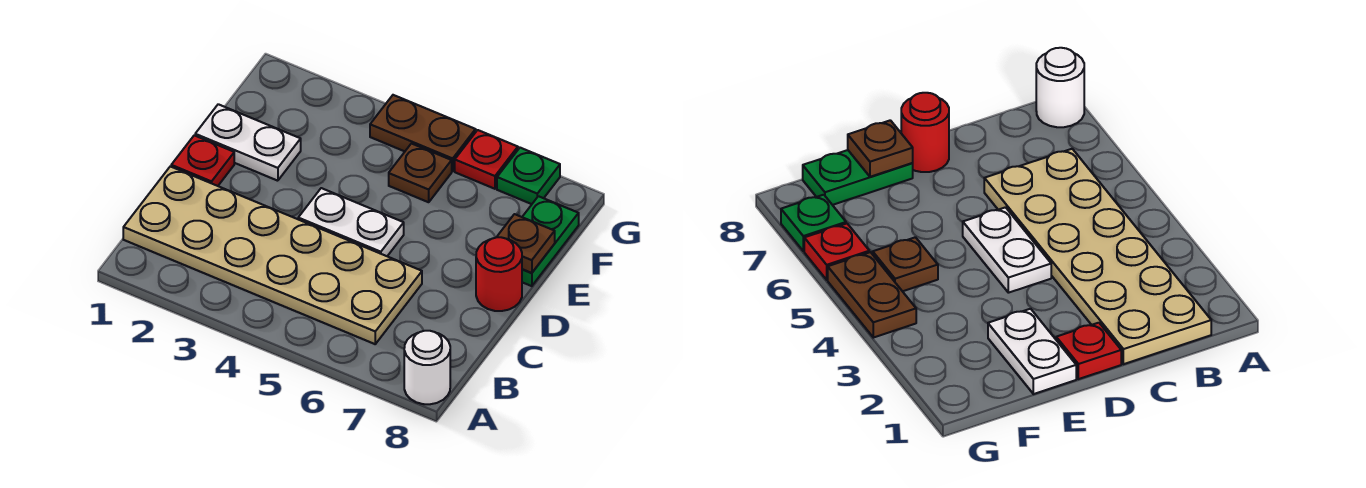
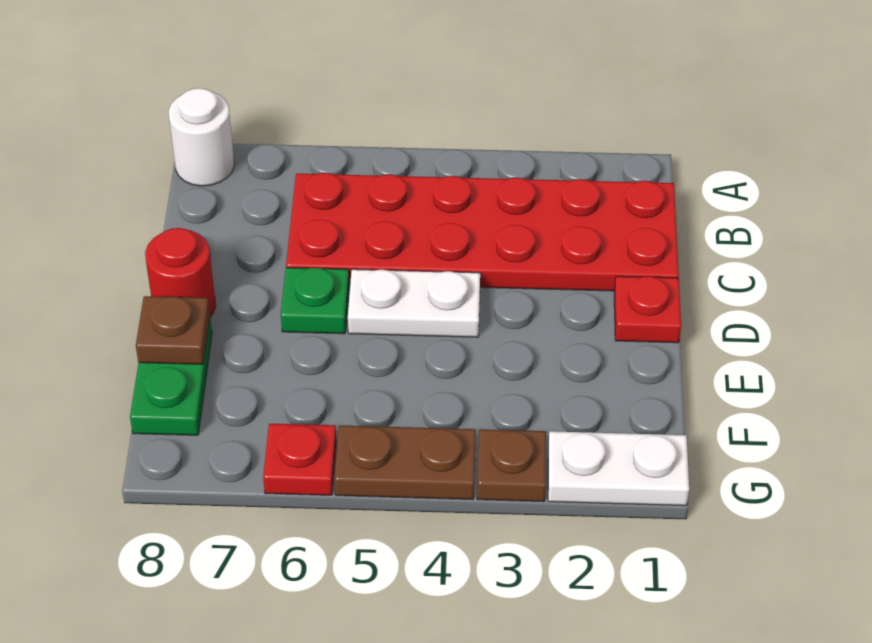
tan 2x6 plate [123,166,422,344] -> red 2x6 plate [286,173,679,291]
white 1x2 plate [195,104,301,181] -> white 1x2 plate moved to [548,431,689,506]
brown 1x1 plate [389,144,452,202] -> brown 1x1 plate moved to [477,429,546,502]
green 1x1 plate [497,148,560,204] -> green 1x1 plate moved to [281,268,349,334]

